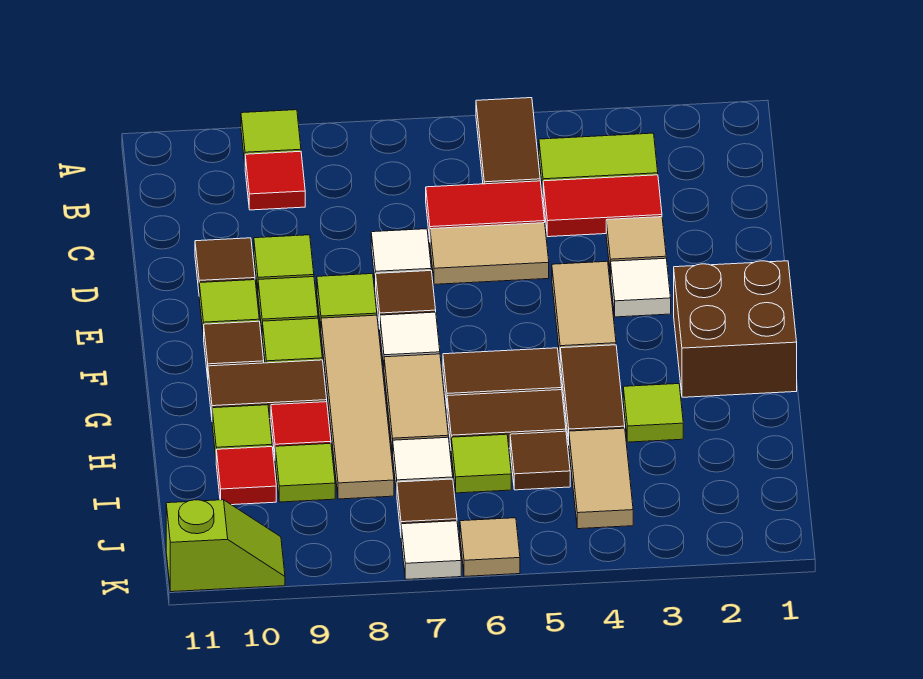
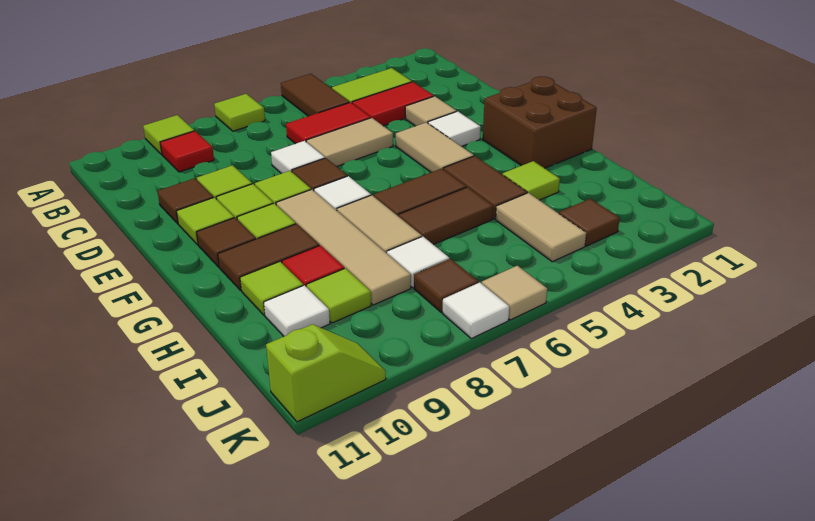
brown 1x1 tile [510,431,570,490] -> brown 1x1 tile moved to [559,199,620,246]
lime 1x1 tile [451,434,511,493] -> lime 1x1 tile moved to [214,94,265,131]
red 1x1 tile [216,447,276,505] -> white 1x1 tile [264,285,330,336]

